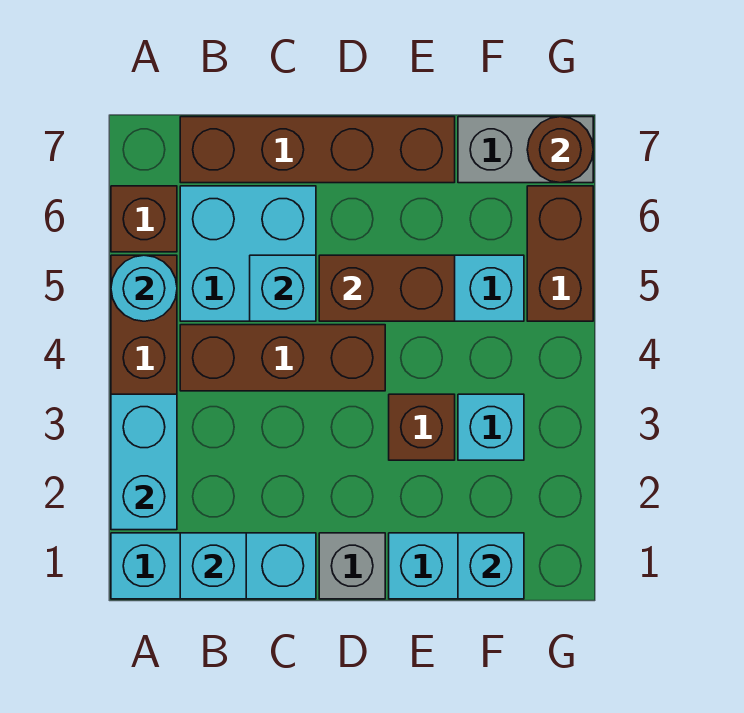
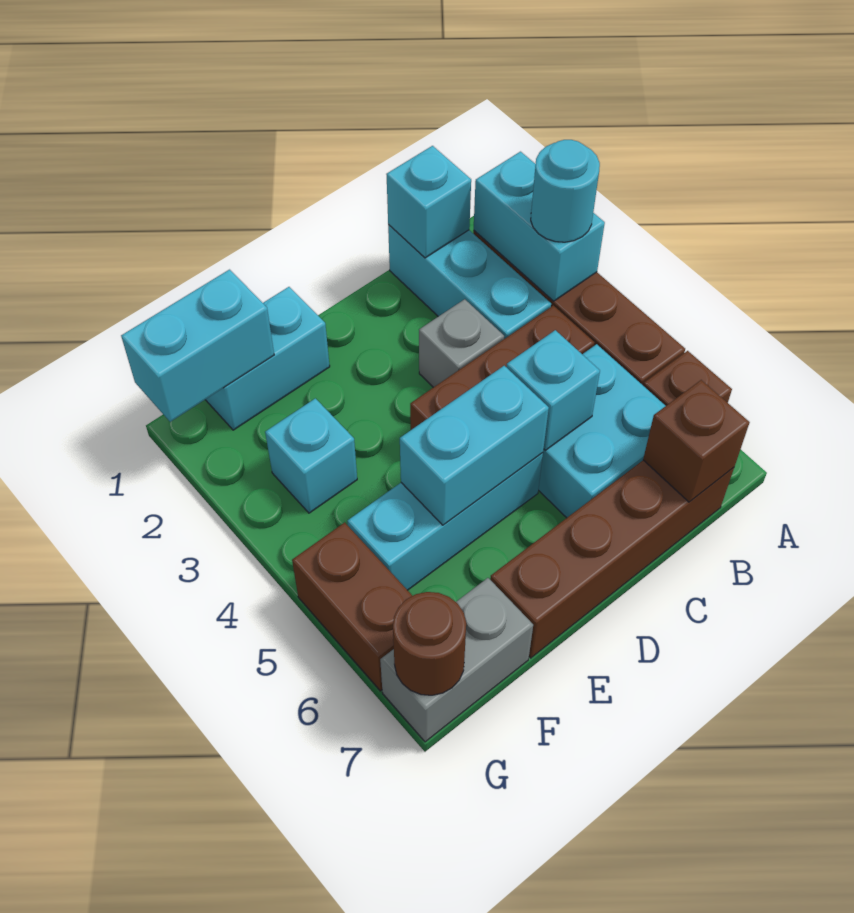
cyan 1x3 brick [111,533,316,599] -> cyan 1x3 brick turned to [388,225,551,339]
cyan 1x1 round brick [111,255,177,321] -> cyan 1x1 round brick moved to [531,140,600,242]
grey 1x1 brick [319,533,385,599] -> grey 1x1 brick moved to [419,299,504,387]
brown 1x2 brick [319,255,455,321] -> cyan 1x2 brick [400,366,549,525]
brown 1x1 brick [389,394,455,460] -> brown 1x1 brick moved to [643,380,750,502]
cyan 1x1 brick [458,533,524,599] -> cyan 1x2 brick [121,270,274,422]

